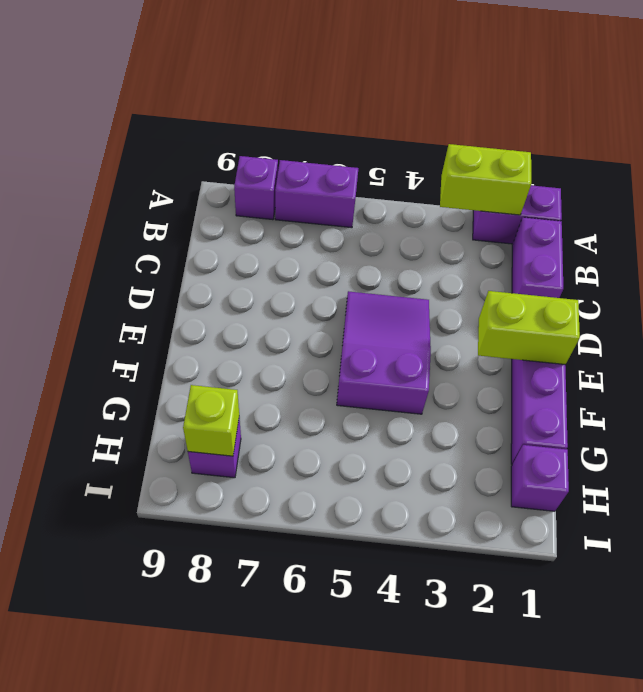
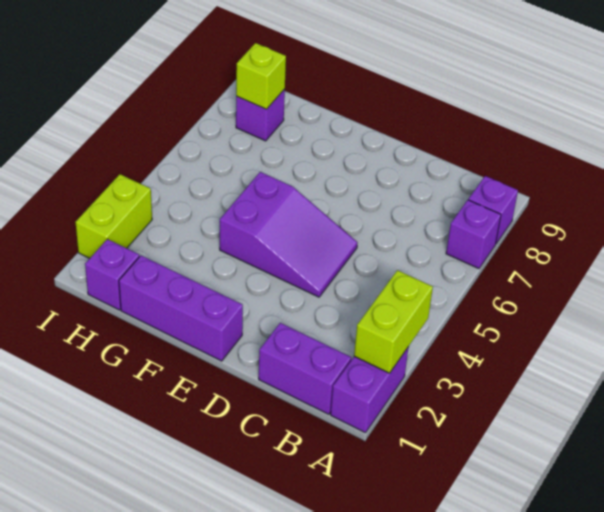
purple 1x2 brick [275,160,358,228] -> purple 1x1 brick [446,200,501,269]
lime 1x2 brick [478,291,580,365] -> lime 1x2 brick moved to [75,174,152,258]

